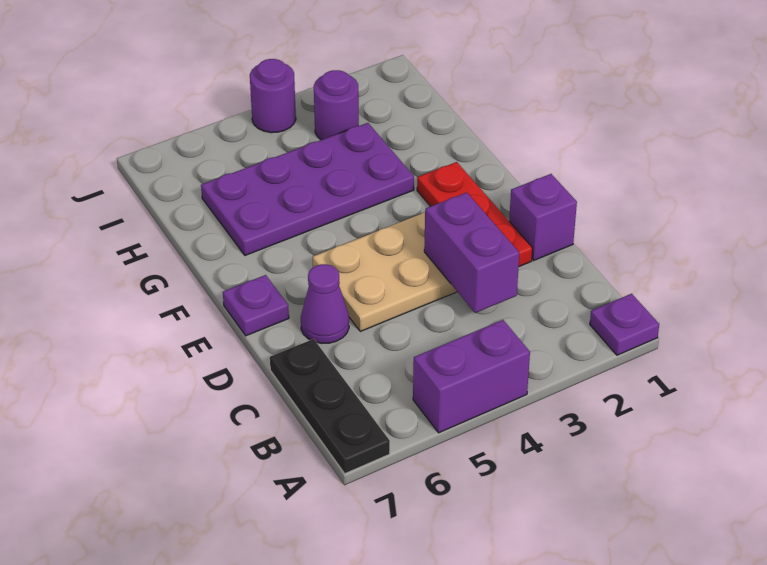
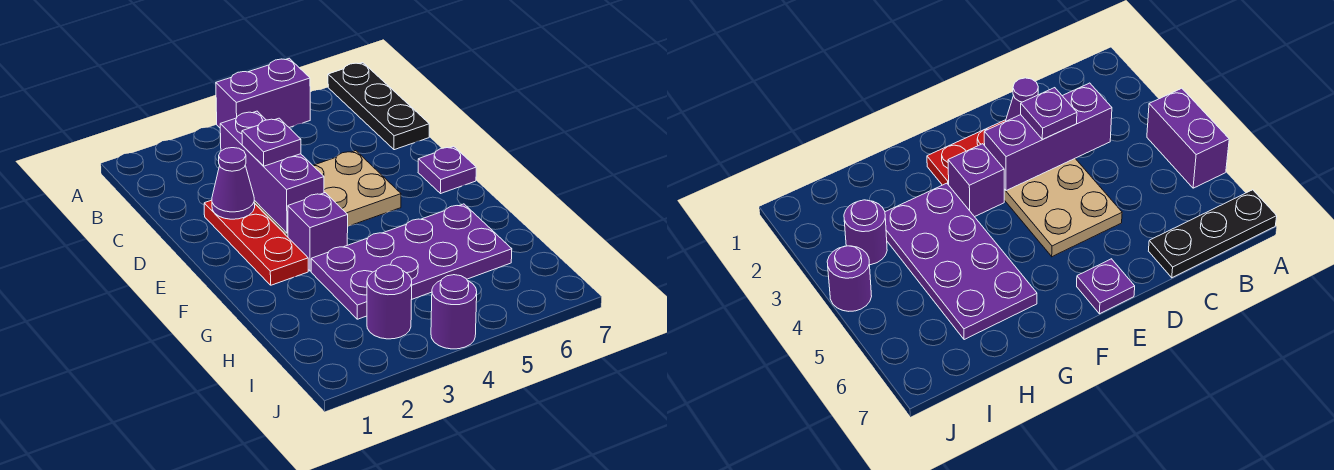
purple 1x1 plate [590,294,659,355] -> purple 1x1 plate moved to [242,118,301,166]
purple 1x2 brick [424,192,519,313] -> purple 1x3 brick [220,111,324,233]
purple 1x1 brick [509,174,577,260] -> purple 1x1 brick moved to [288,193,348,271]
purple 1x1 cone [301,264,349,343] -> purple 1x1 cone moved to [212,148,255,219]

